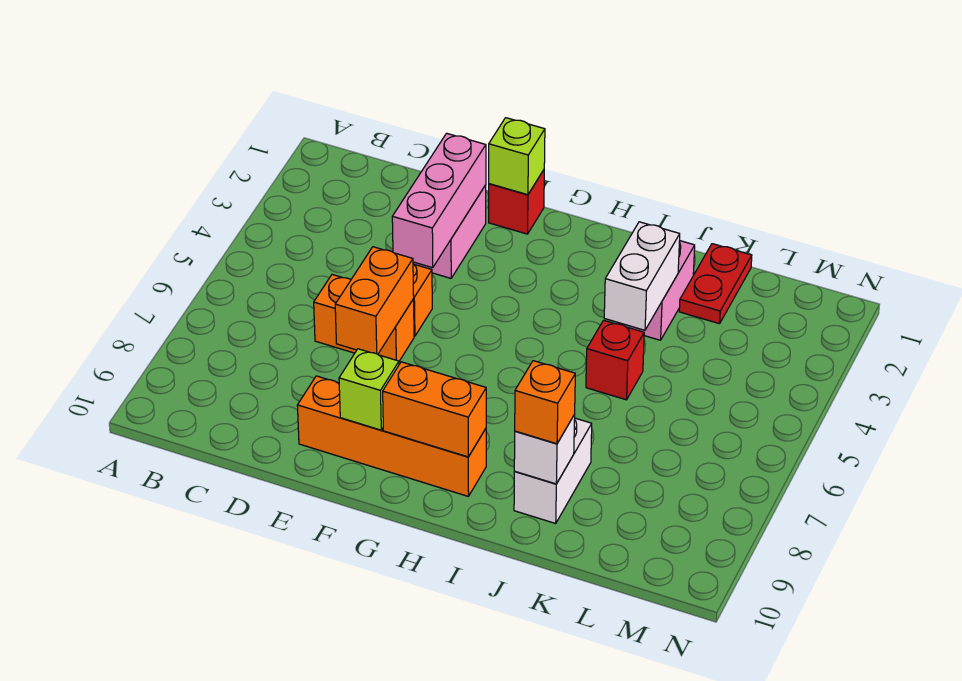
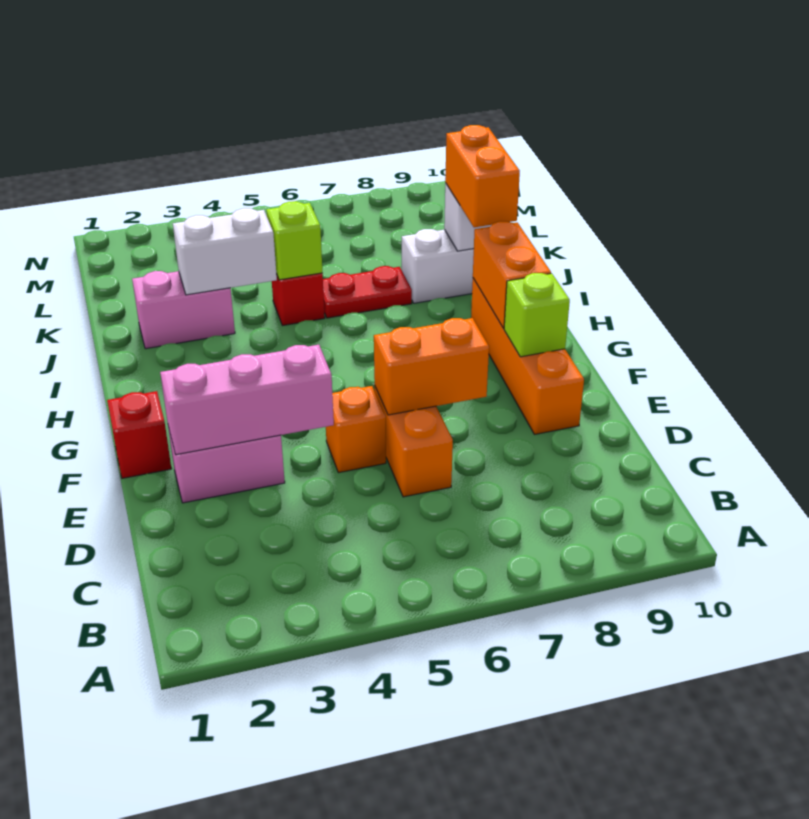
lime 1x1 brick [489,118,545,195] -> lime 1x1 brick moved to [266,201,322,280]
orange 1x1 brick [515,361,575,444] -> orange 1x2 brick [445,125,520,227]
red 1x2 plate [679,244,752,324] -> red 1x2 plate moved to [323,266,412,318]

